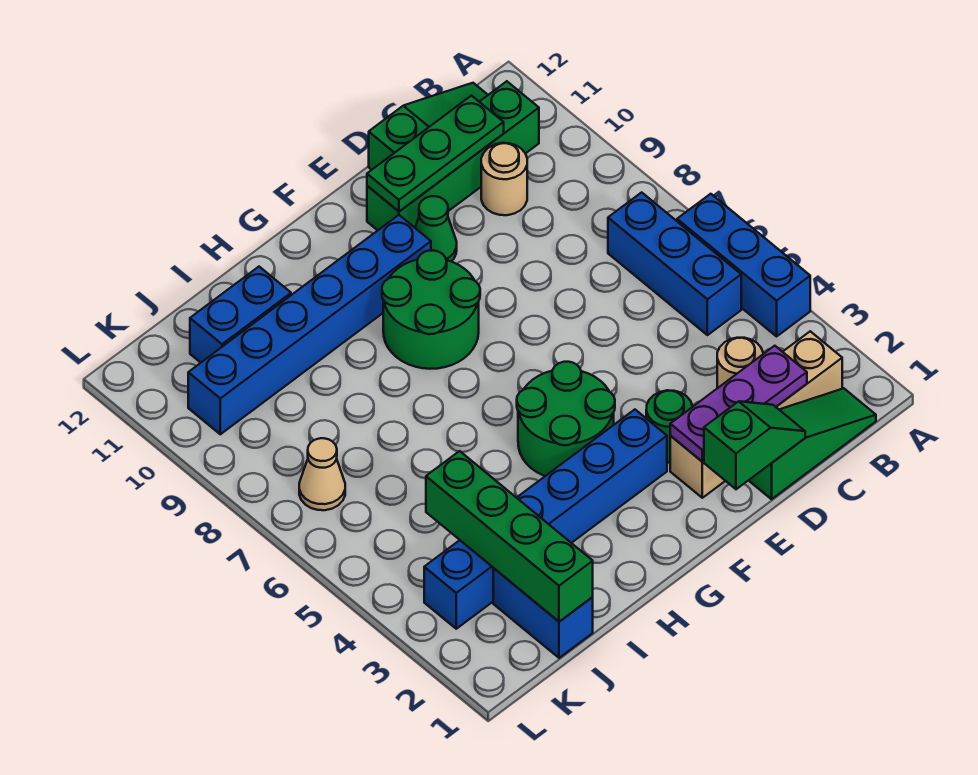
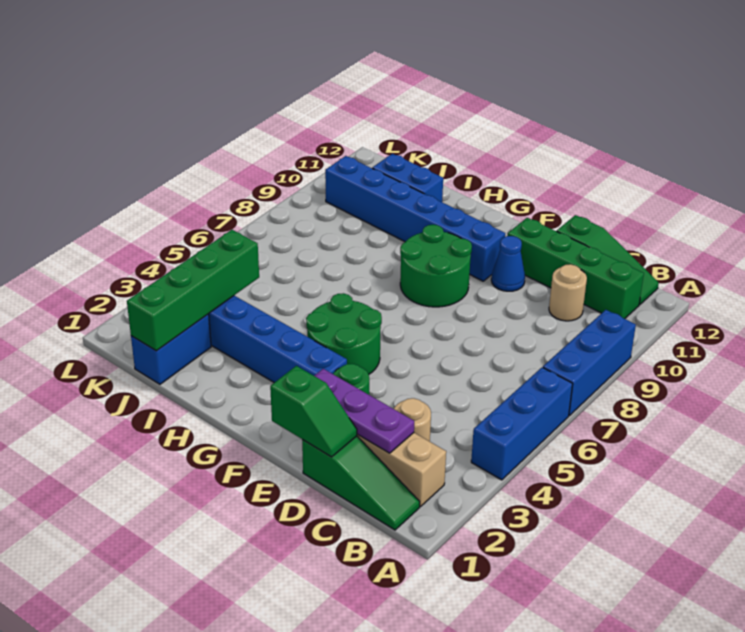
blue 1x3 brick [608,192,741,335] -> blue 1x3 brick moved to [543,310,636,416]
green 1x3 plate [367,96,504,211] -> none
green 1x1 cone [415,196,457,261] -> blue 1x1 cone [491,236,525,291]
tan 1x1 cone [299,438,345,510] -> none

